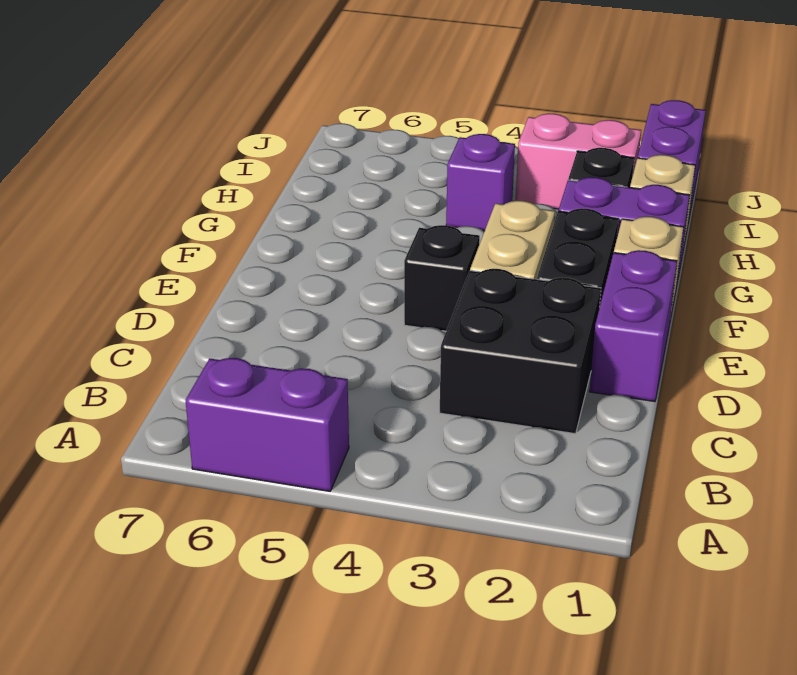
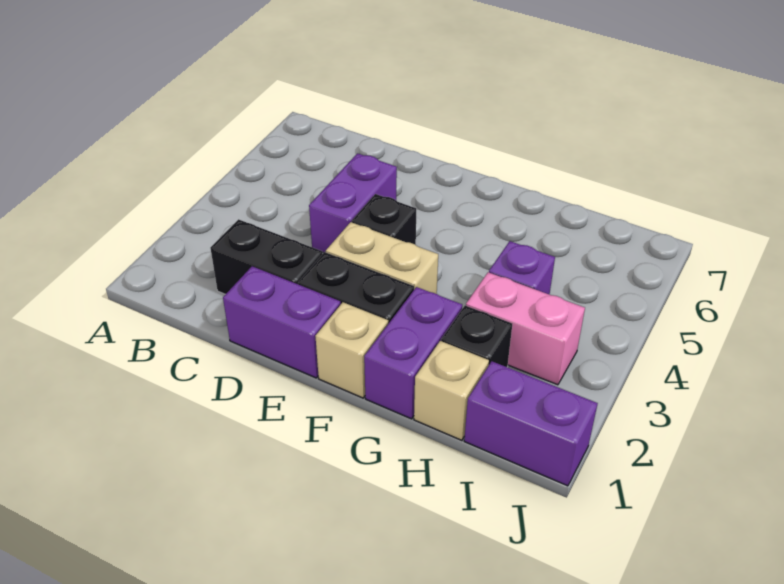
purple 1x2 brick [186,358,349,491] -> purple 1x2 brick moved to [309,153,397,253]
black 2x2 brick [440,269,601,434] -> black 1x2 brick [210,219,322,294]
pink 1x2 brick [516,113,641,209] -> pink 1x2 brick turned to [466,272,585,385]

